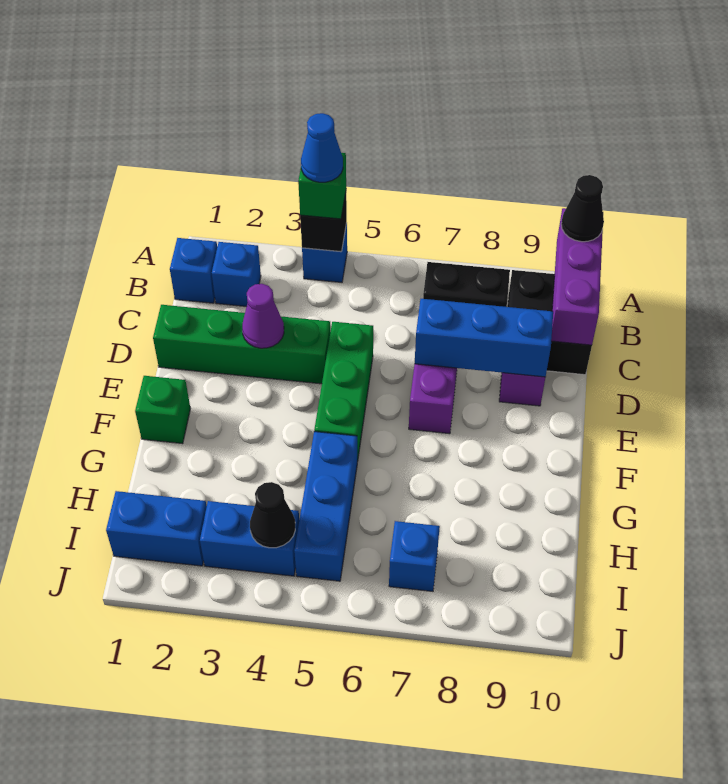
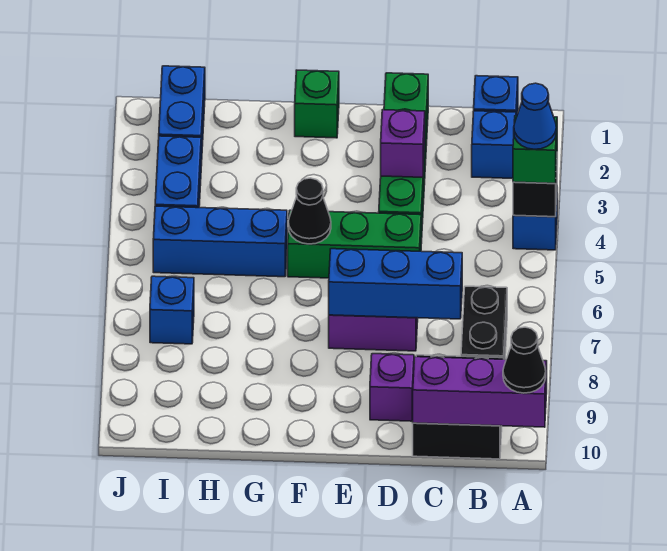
purple 1x1 cone [242,284,284,348] -> purple 1x1 brick [381,110,425,177]
blue 1x3 brick [415,299,553,377] -> blue 1x3 brick turned to [329,249,462,319]
black 1x1 cone [250,482,295,548] -> black 1x1 cone moved to [288,178,331,244]

